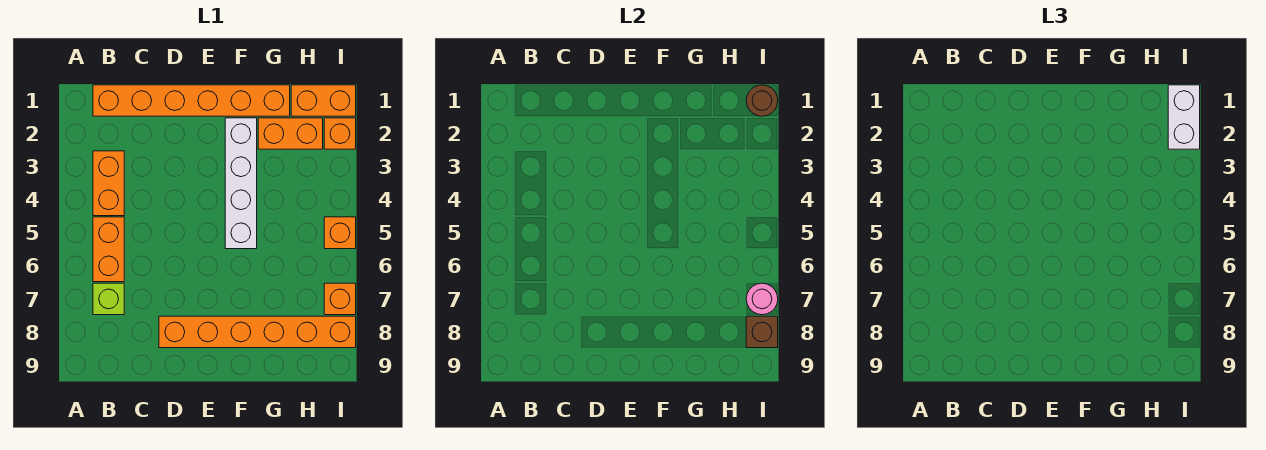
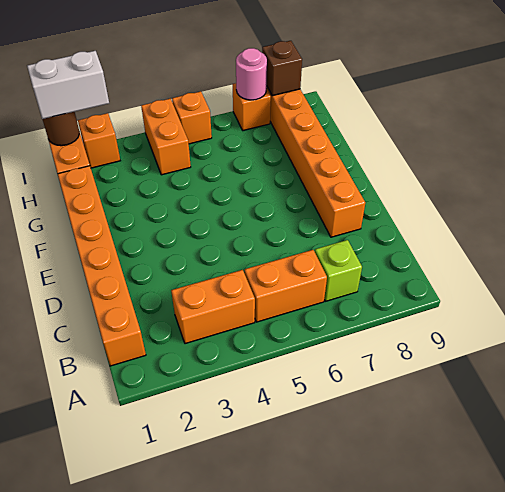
white 1x4 brick [225,118,257,249] -> none
orange 1x2 brick [258,118,323,149] -> orange 1x2 brick moved to [141,99,191,175]

